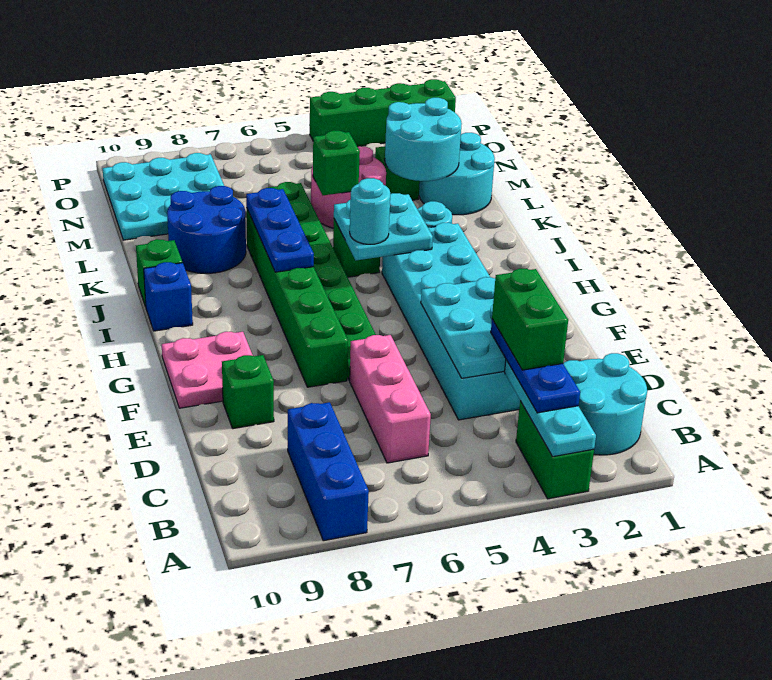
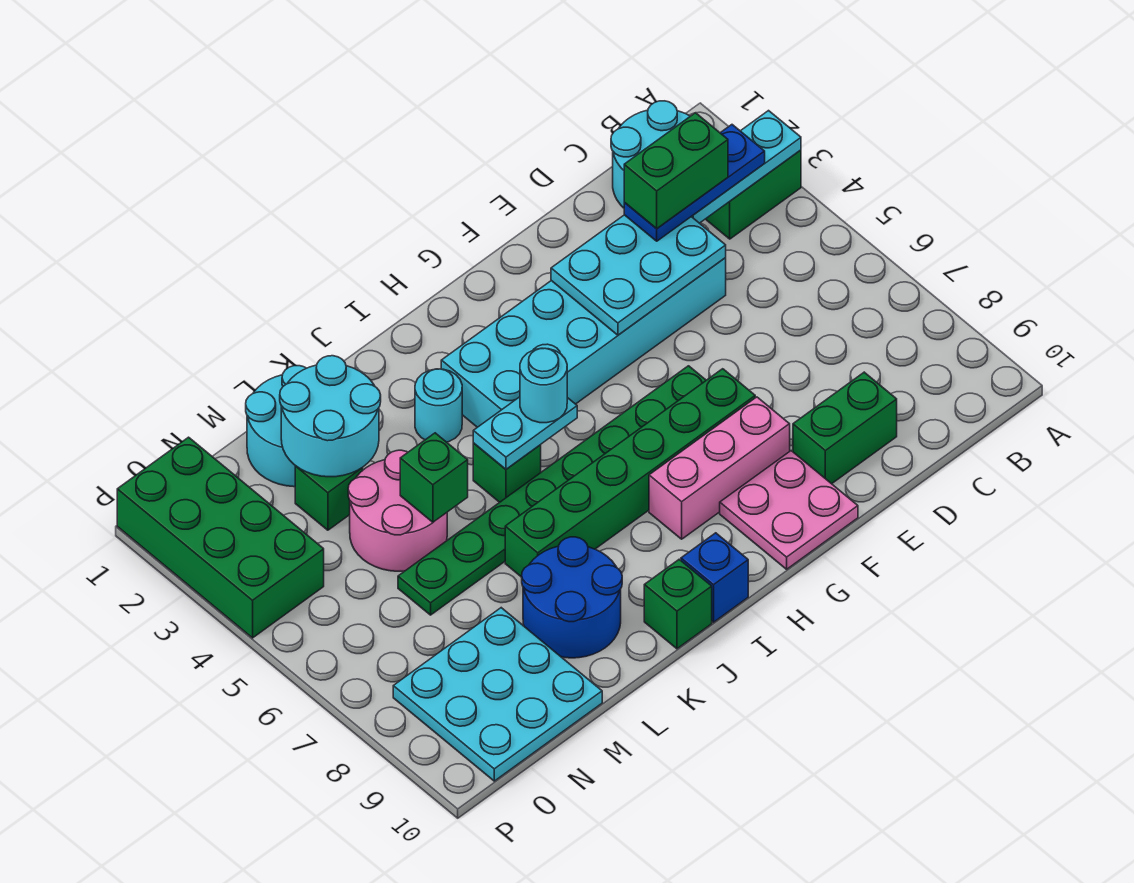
blue 1x3 brick [288,402,369,541] -> none
pink 1x3 brick [350,335,431,463] -> pink 1x3 brick moved to [649,397,790,539]
green 1x1 brick [222,355,274,429] -> green 1x2 brick [793,372,897,484]
cyan 2x2 plate [334,193,433,260] -> cyan 1x2 plate [473,397,577,469]
blue 1x3 plate [246,188,314,272] -> none
green 1x4 brick [310,79,456,147] -> green 2x4 brick [117,437,324,638]

